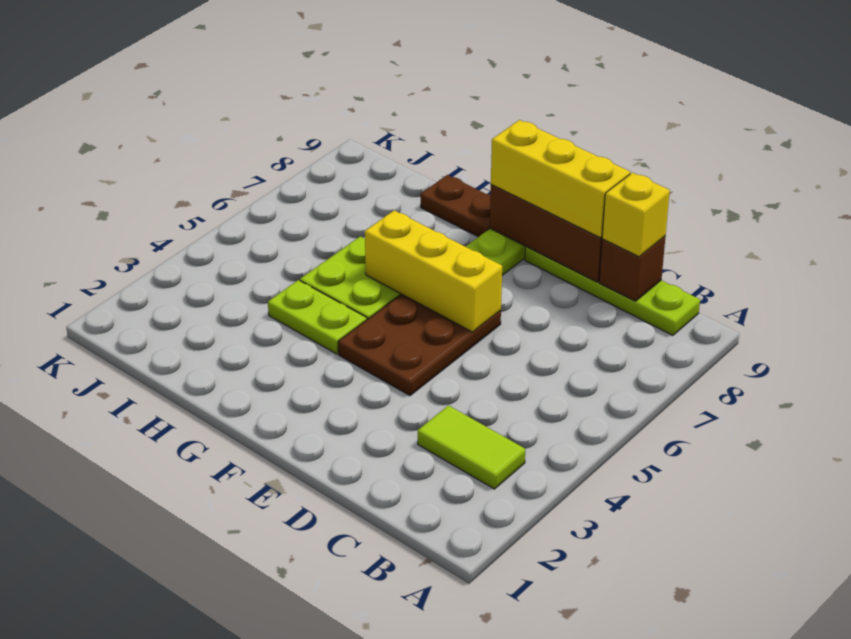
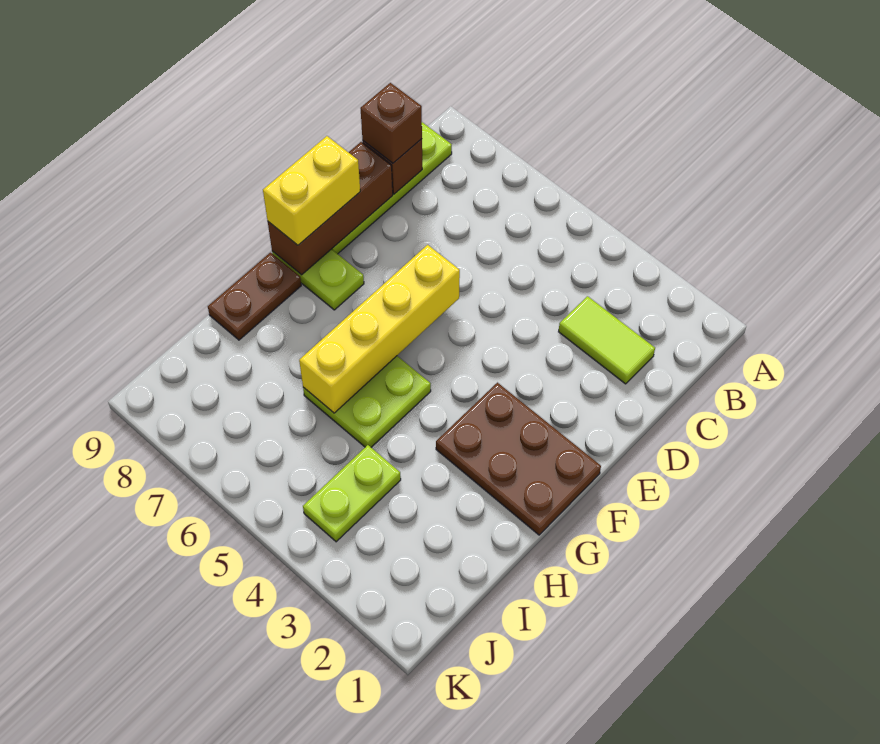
lime 1x2 tile [418,405,525,489] -> lime 1x2 tile turned to [559,296,655,384]
yellow 1x1 brick [602,173,670,257] -> brown 1x1 brick [360,83,422,163]
yellow 1x3 brick [491,120,630,238] -> yellow 1x2 brick [263,136,360,245]
brown 2x3 plate [338,294,501,396] -> brown 2x3 plate moved to [436,383,601,535]
yellow 1x3 brick [365,210,502,332] -> yellow 1x4 brick [299,245,460,413]
lime 1x2 plate [268,280,367,354] -> lime 1x2 plate moved to [303,445,401,542]

